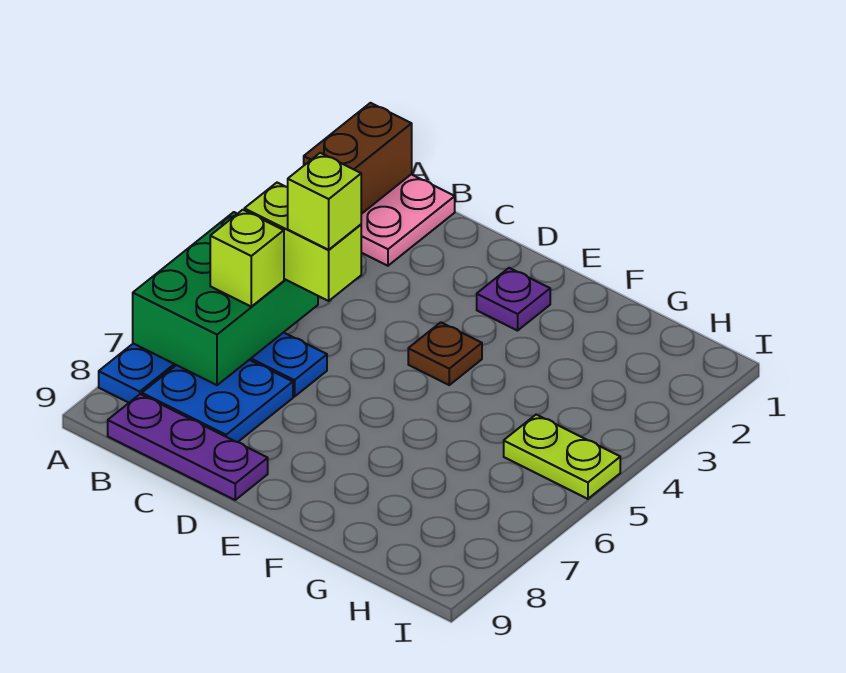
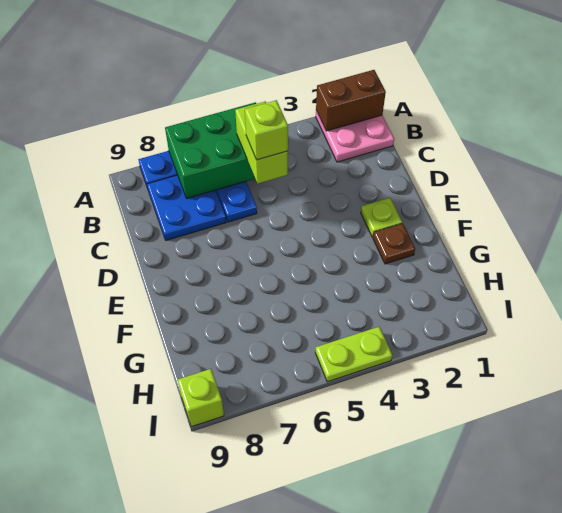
lime 1x1 brick [210,210,284,307] -> lime 1x1 brick moved to [178,369,224,427]
purple 1x3 plate [108,394,268,500] -> none
purple 1x1 plate [477,268,550,331] -> lime 1x1 plate [361,198,402,237]
brown 1x1 plate [408,322,482,385] -> brown 1x1 plate moved to [373,223,415,264]
lime 1x2 plate [504,415,620,499] -> lime 1x2 plate turned to [315,327,392,382]

